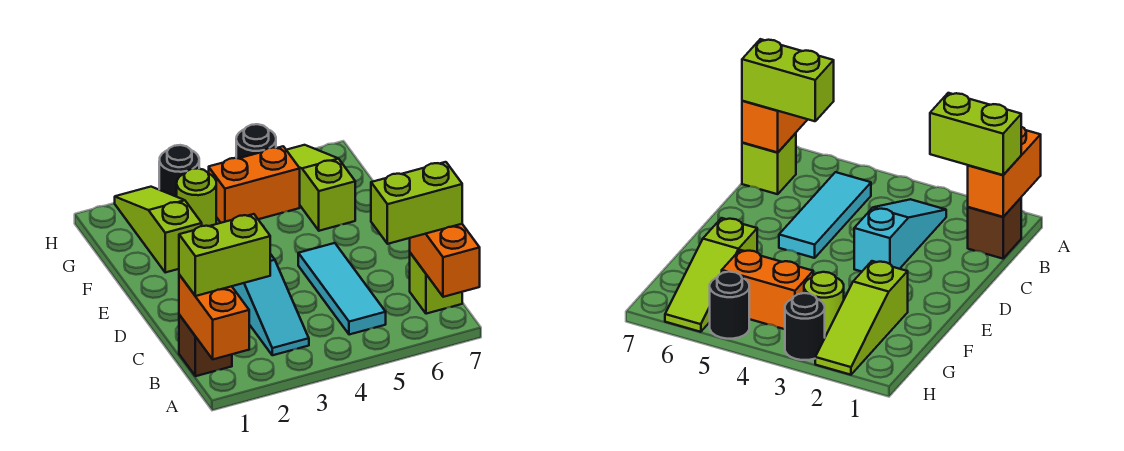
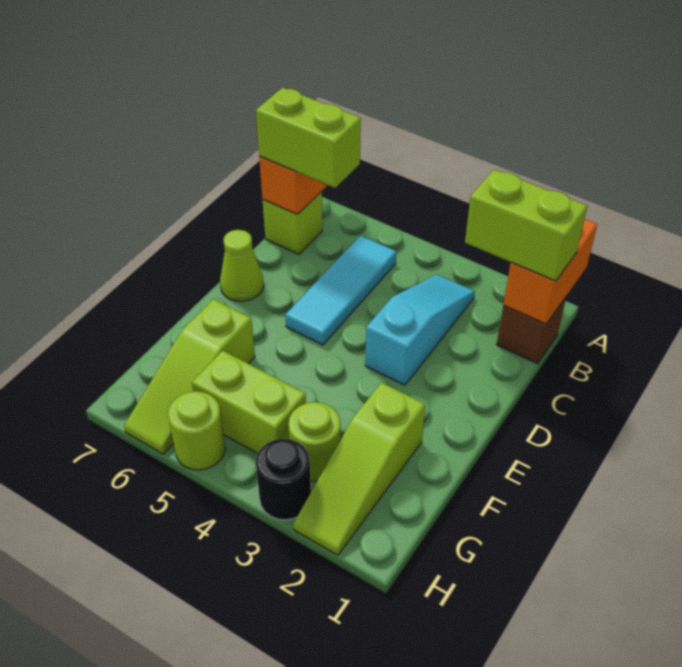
none -> lime 1x1 cone [220,230,264,301]
orange 1x2 brick [209,146,300,223] -> lime 1x2 brick [192,351,306,454]
black 1x1 round brick [236,124,276,158] -> lime 1x1 round brick [168,391,225,470]

